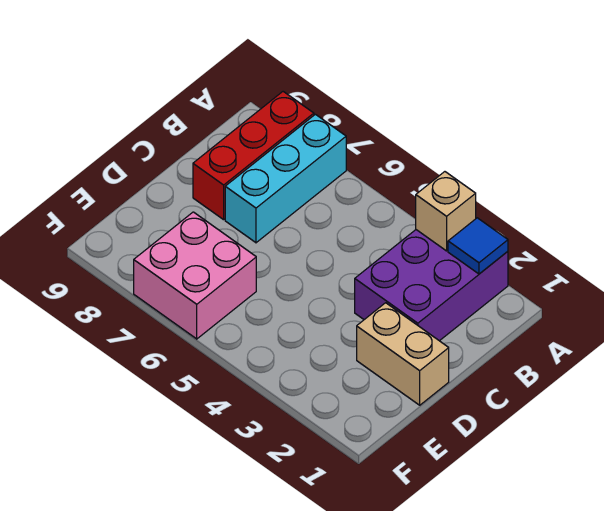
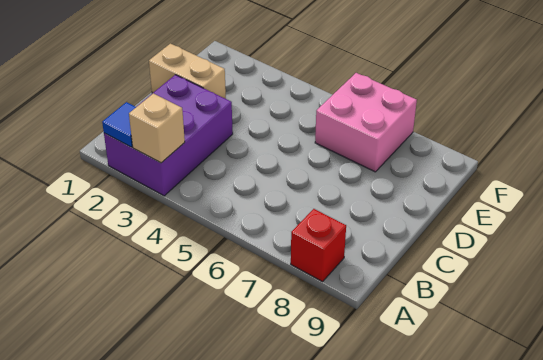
cyan 1x3 brick [225,114,346,243] -> none
red 1x3 brick [193,92,314,220] -> red 1x1 brick [291,209,346,282]

